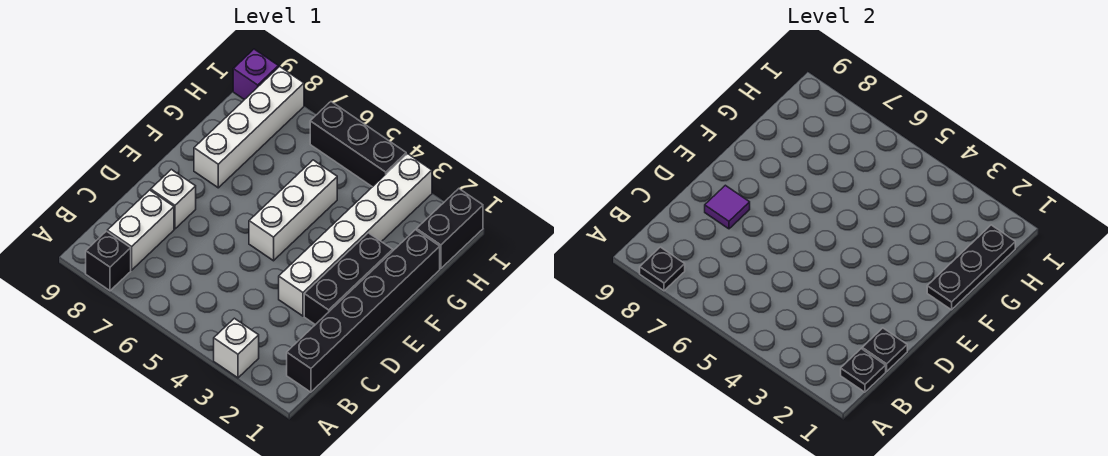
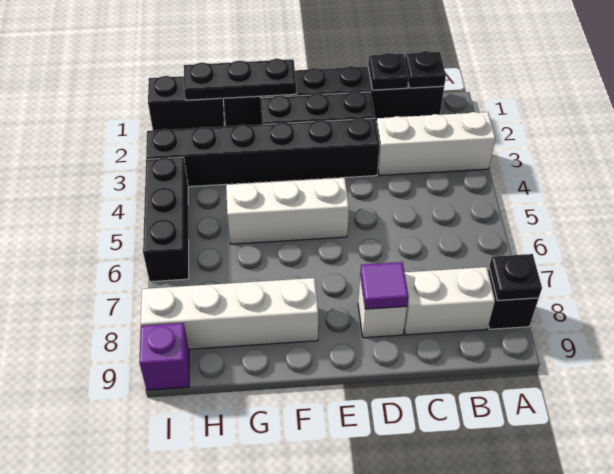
white 1x1 brick [214,318,259,378] -> white 1x3 brick [376,112,495,175]
white 1x6 brick [279,154,432,316] -> black 1x6 brick [146,118,380,187]

